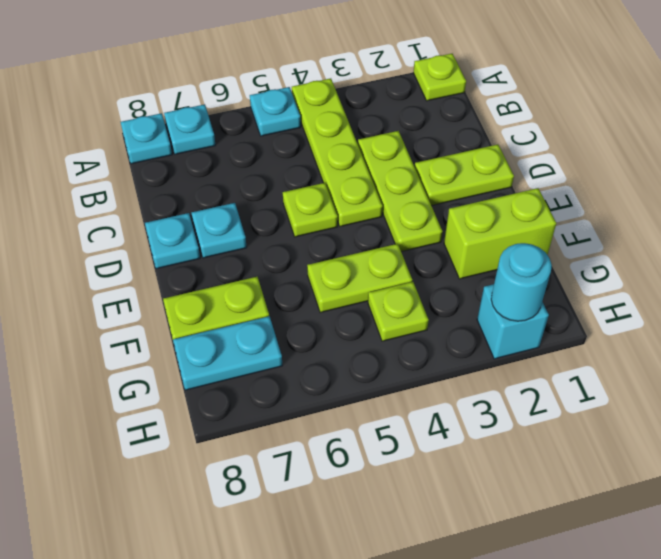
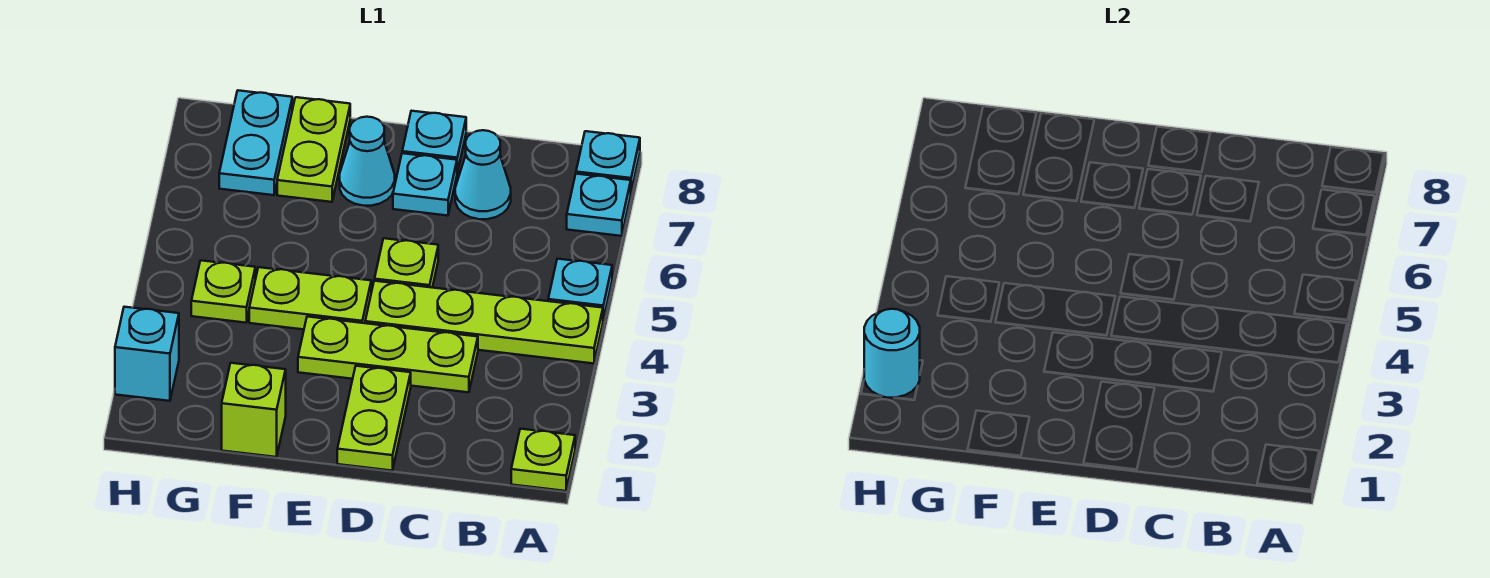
none -> cyan 1x1 cone [455,130,511,219]
none -> cyan 1x1 cone [340,117,395,206]
lime 1x2 brick [444,188,556,279] -> lime 1x1 brick [222,363,286,457]
lime 1x2 plate [307,244,412,313] -> lime 1x2 plate turned to [249,267,371,329]

